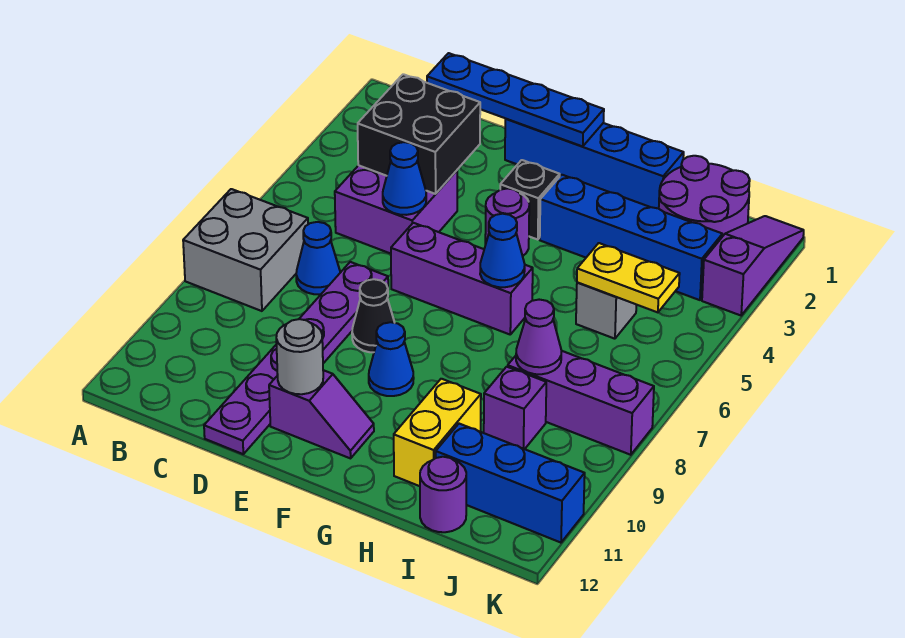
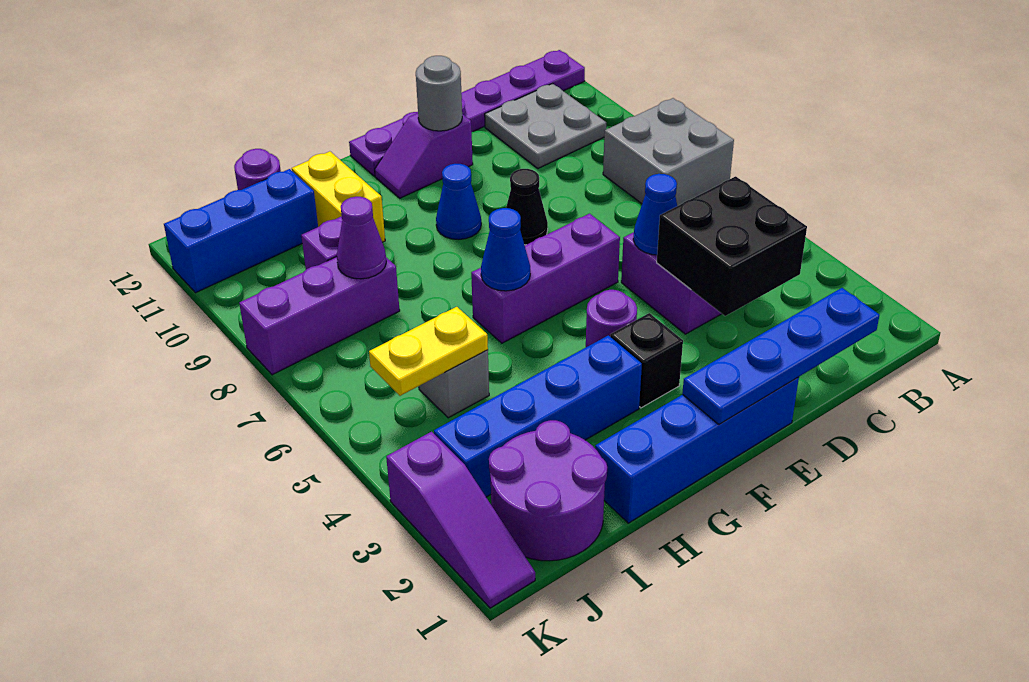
none -> grey 2x2 plate [485,84,606,168]
blue 1x1 cone [296,222,340,294] -> none
purple 1x6 plate [204,262,388,454] -> purple 1x6 plate turned to [349,50,585,176]

